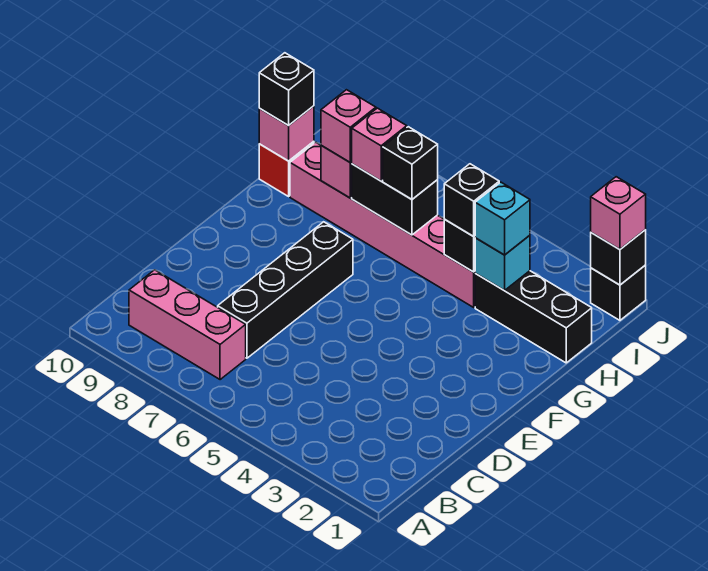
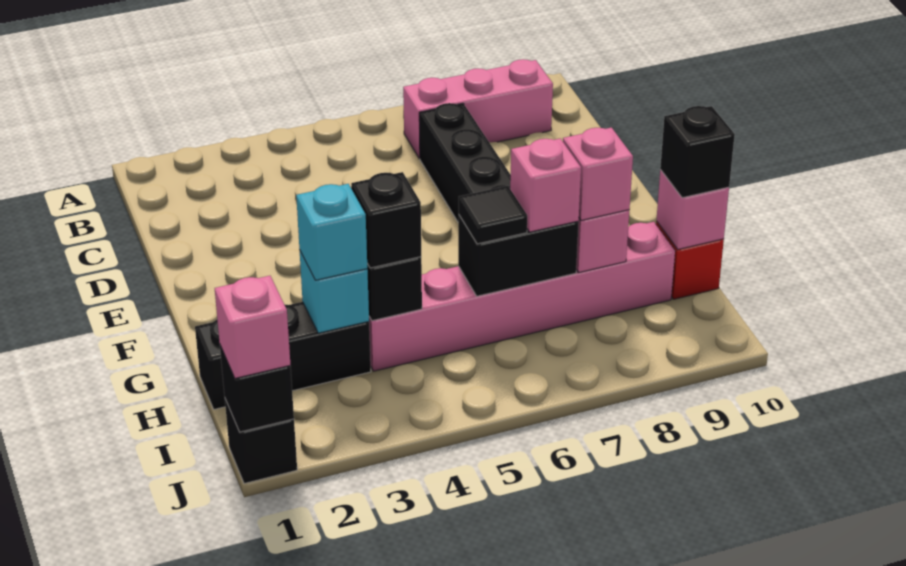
black 1x1 brick [383,127,438,199] -> black 1x1 tile [459,186,527,244]

